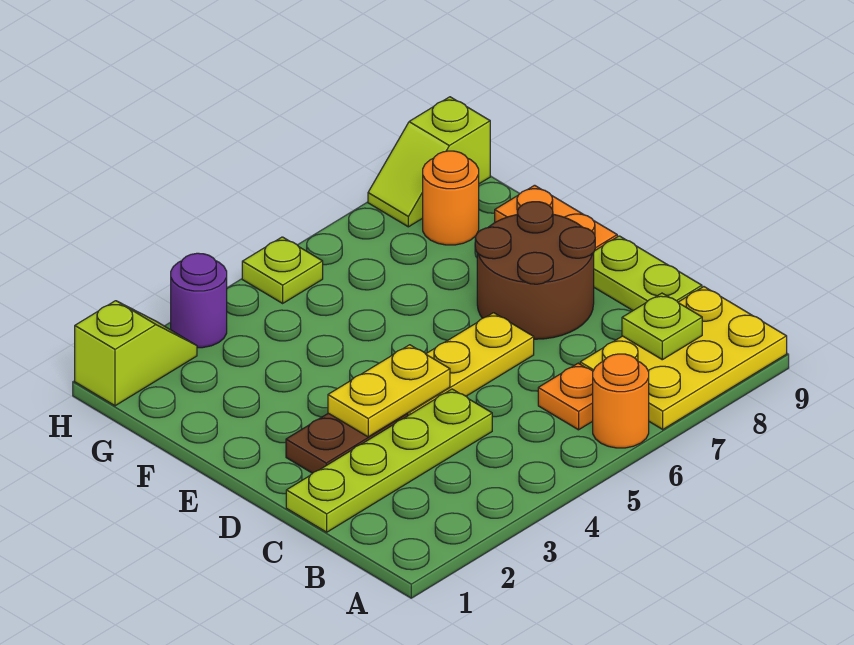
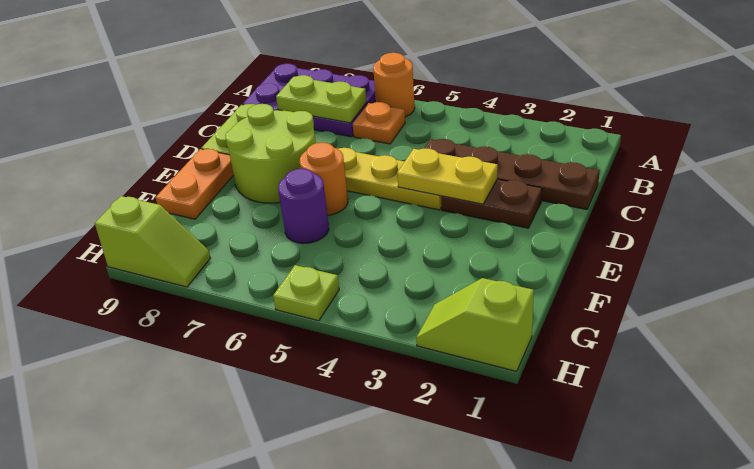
yellow 2x3 plate [580,287,787,429] -> purple 2x3 plate [243,64,376,137]
lime 1x1 plate [622,293,702,360] -> lime 1x2 plate [276,75,367,123]
lime 1x4 plate [286,389,492,532] -> brown 1x4 plate [424,139,599,210]
brown 2x2 round brick [475,202,595,339] -> lime 2x2 round brick [225,104,316,203]
orange 1x1 round brick [423,151,479,245] -> orange 1x1 round brick moved to [300,143,348,215]
purple 1x1 round brick [171,253,227,348] -> purple 1x1 round brick moved to [278,168,329,243]

